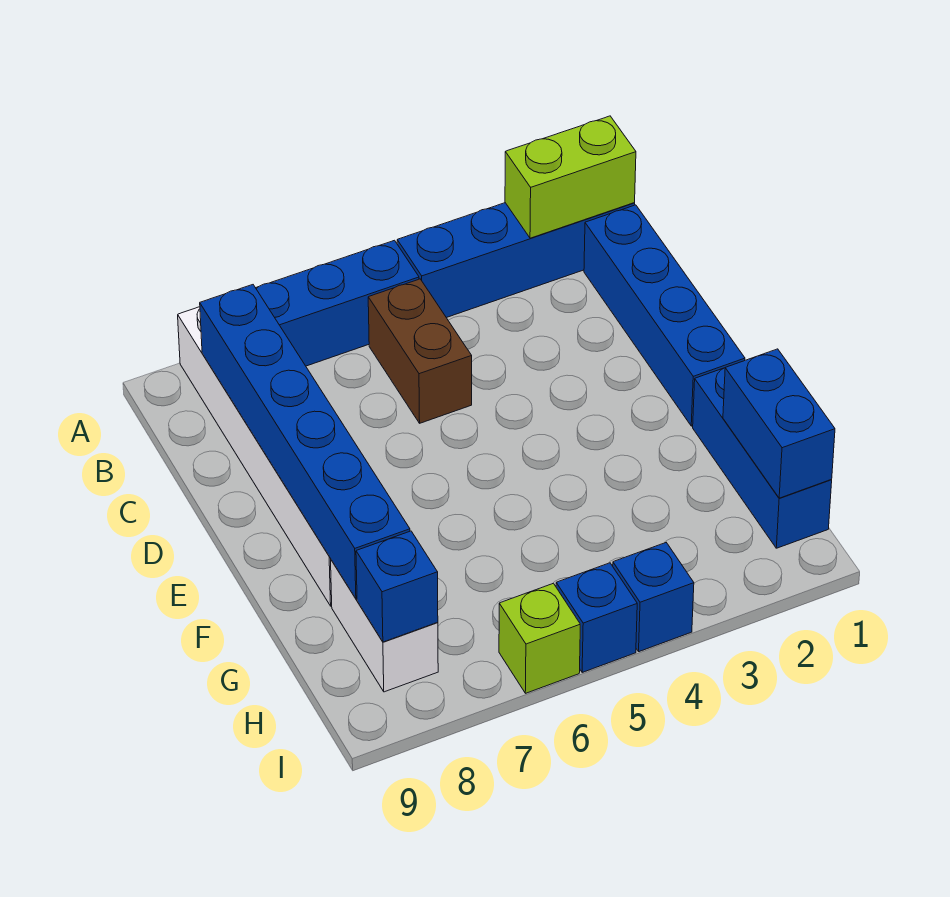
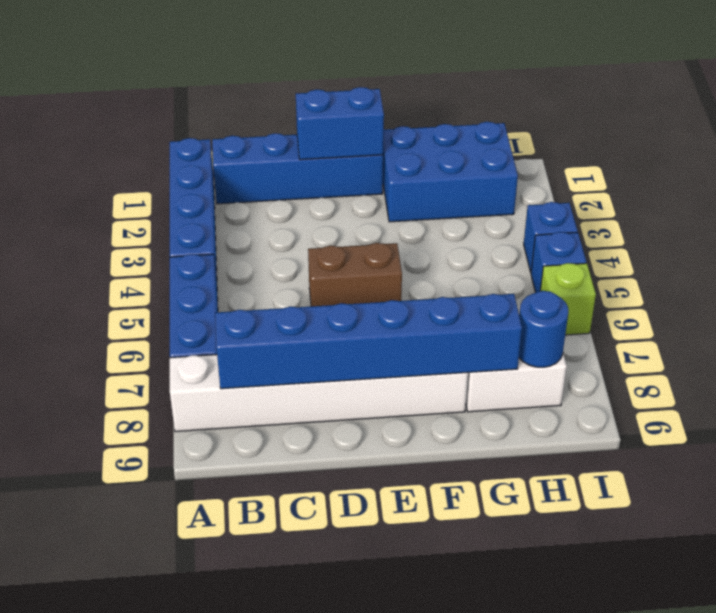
lime 1x2 brick [505,116,636,238] -> none
brown 1x2 brick [368,279,472,423] -> brown 1x2 brick moved to [308,243,402,306]
blue 1x3 brick [693,368,832,548] -> blue 2x3 brick [383,122,518,222]
blue 1x2 brick [723,349,835,498] -> blue 1x2 brick moved to [296,87,384,160]
blue 1x1 brick [356,531,438,642] -> blue 1x1 round brick [519,291,568,367]

